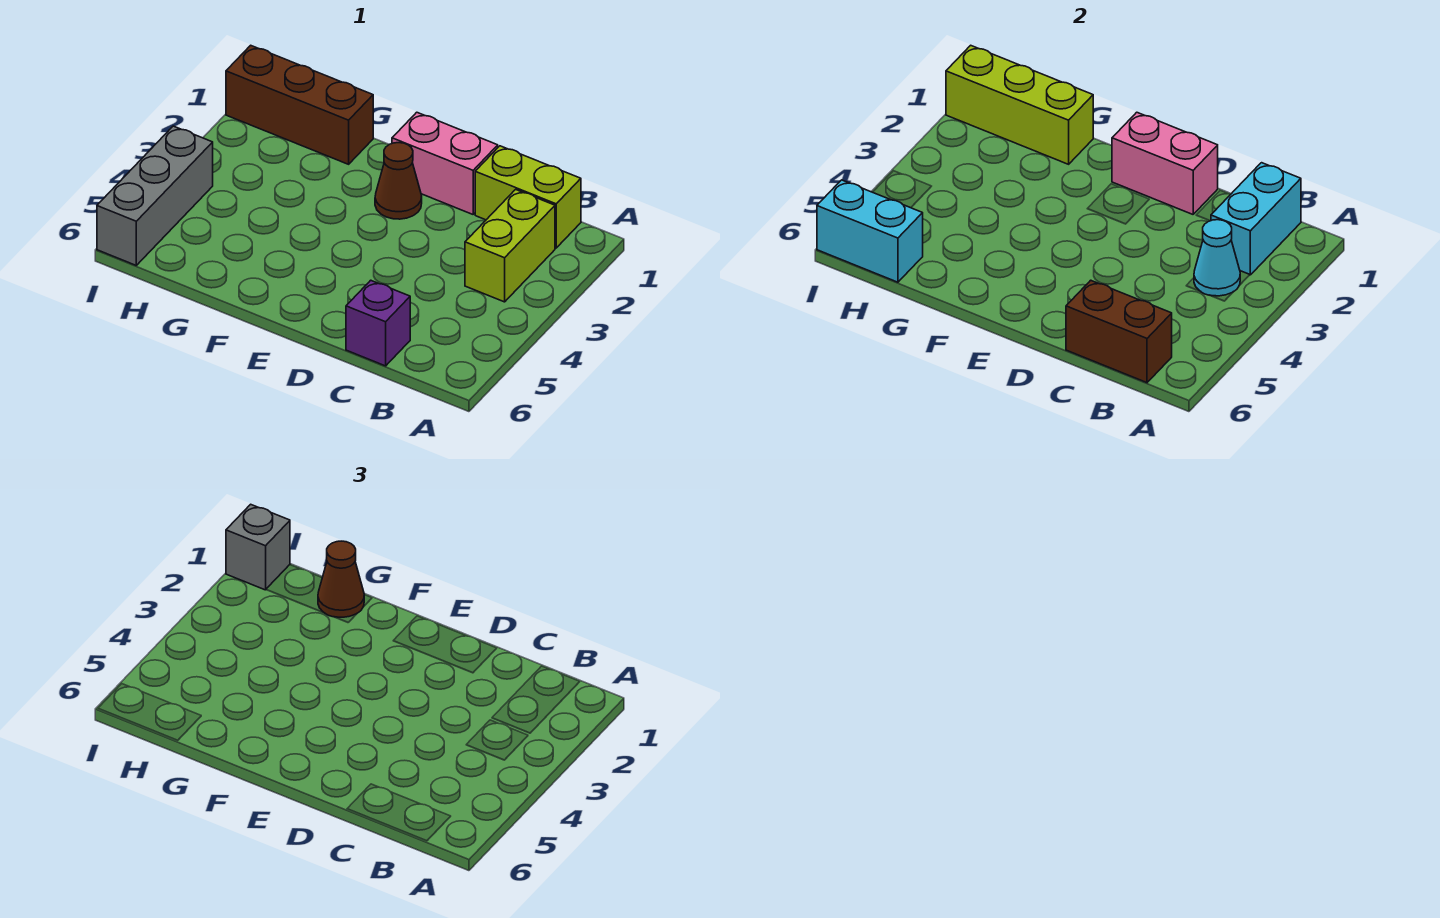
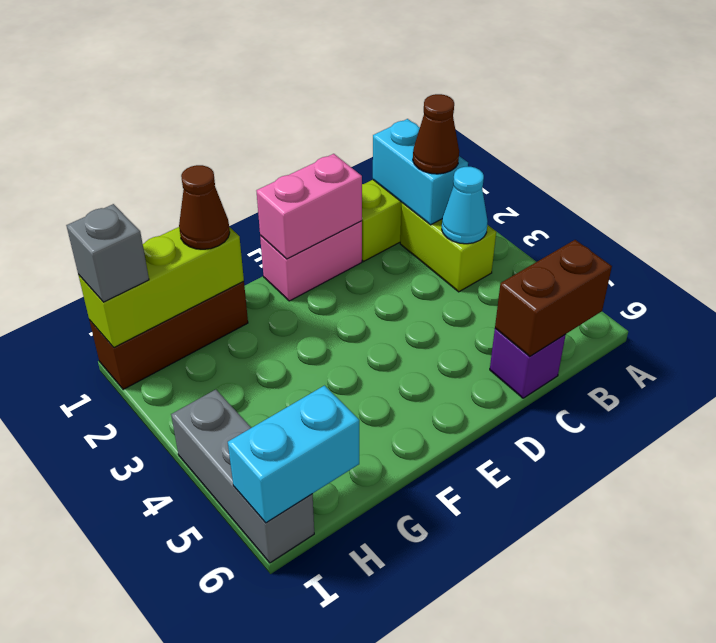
brown 1x1 cone [375,143,422,219] -> brown 1x1 cone moved to [413,94,459,174]

